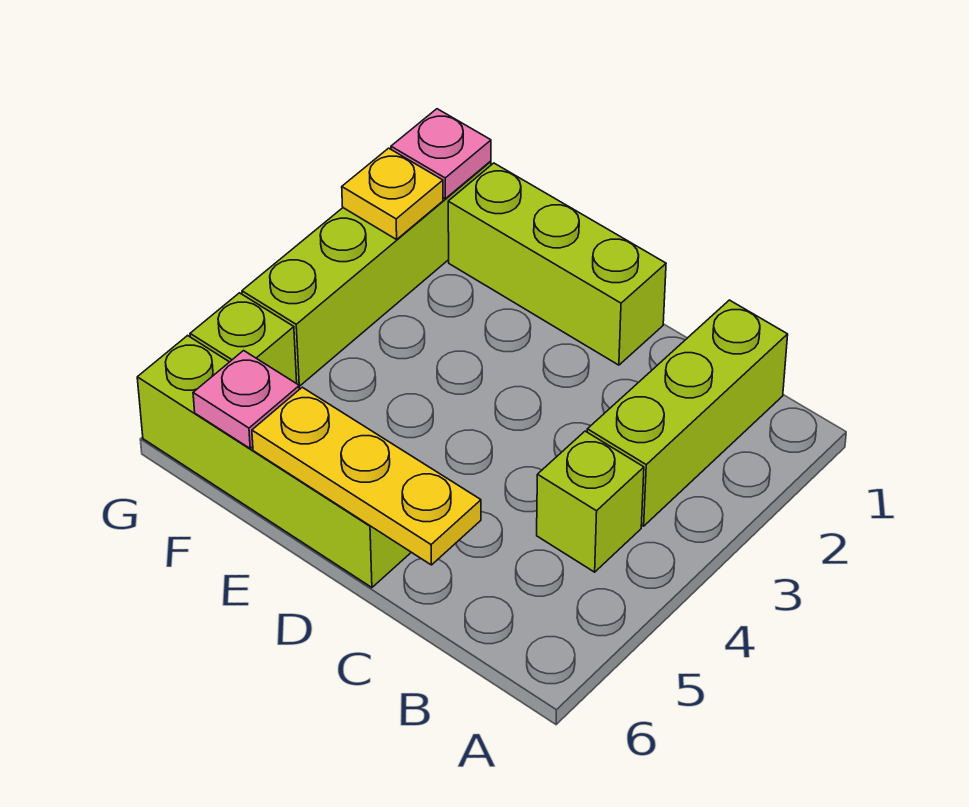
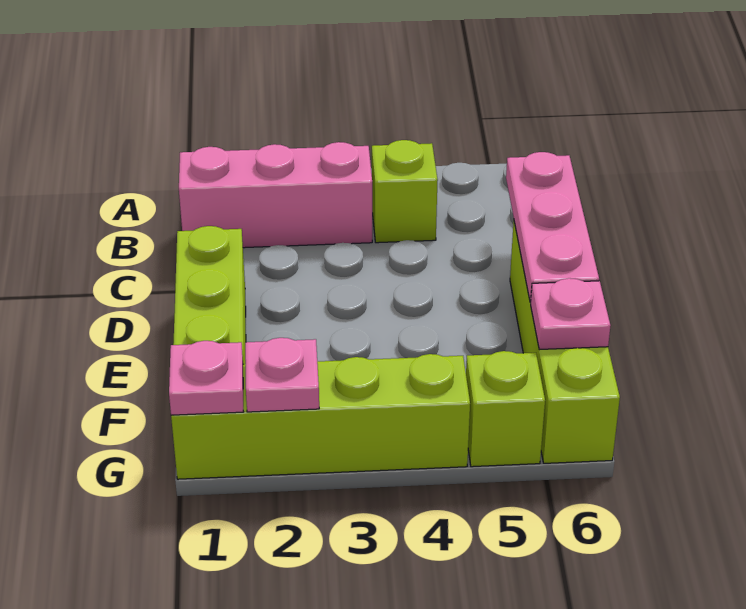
lime 1x3 brick [587,300,788,526] -> pink 1x3 brick [179,142,372,248]
yellow 1x3 plate [252,387,481,565] -> pink 1x3 plate [506,152,599,302]
yellow 1x1 plate [342,148,443,239] -> pink 1x1 plate [245,338,319,412]

